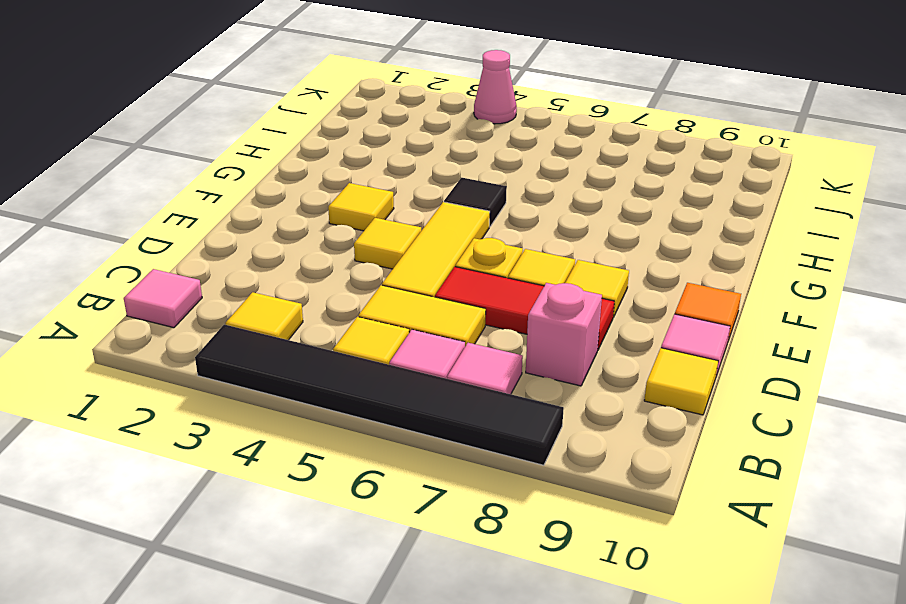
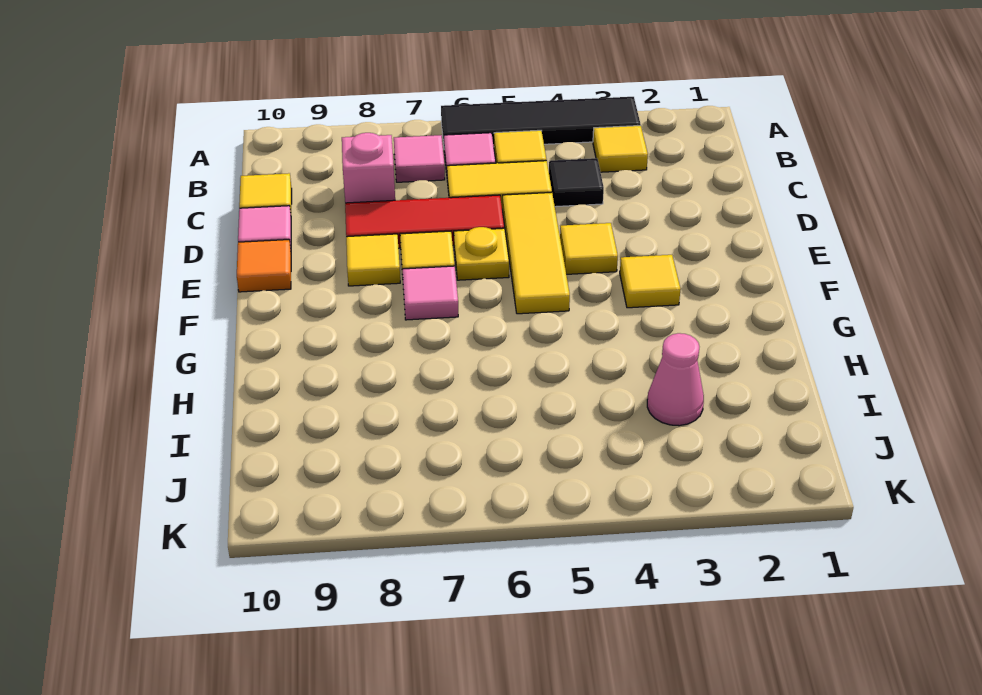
black 1x6 tile [195,325,564,465] -> black 1x4 tile [441,97,641,147]
pink 1x1 tile [124,269,202,328] -> pink 1x1 tile moved to [402,266,458,320]
black 1x1 tile [444,178,507,227] -> black 1x1 tile moved to [549,158,604,207]
pink 1x1 cone [474,50,517,124] -> pink 1x1 cone moved to [647,333,704,426]

